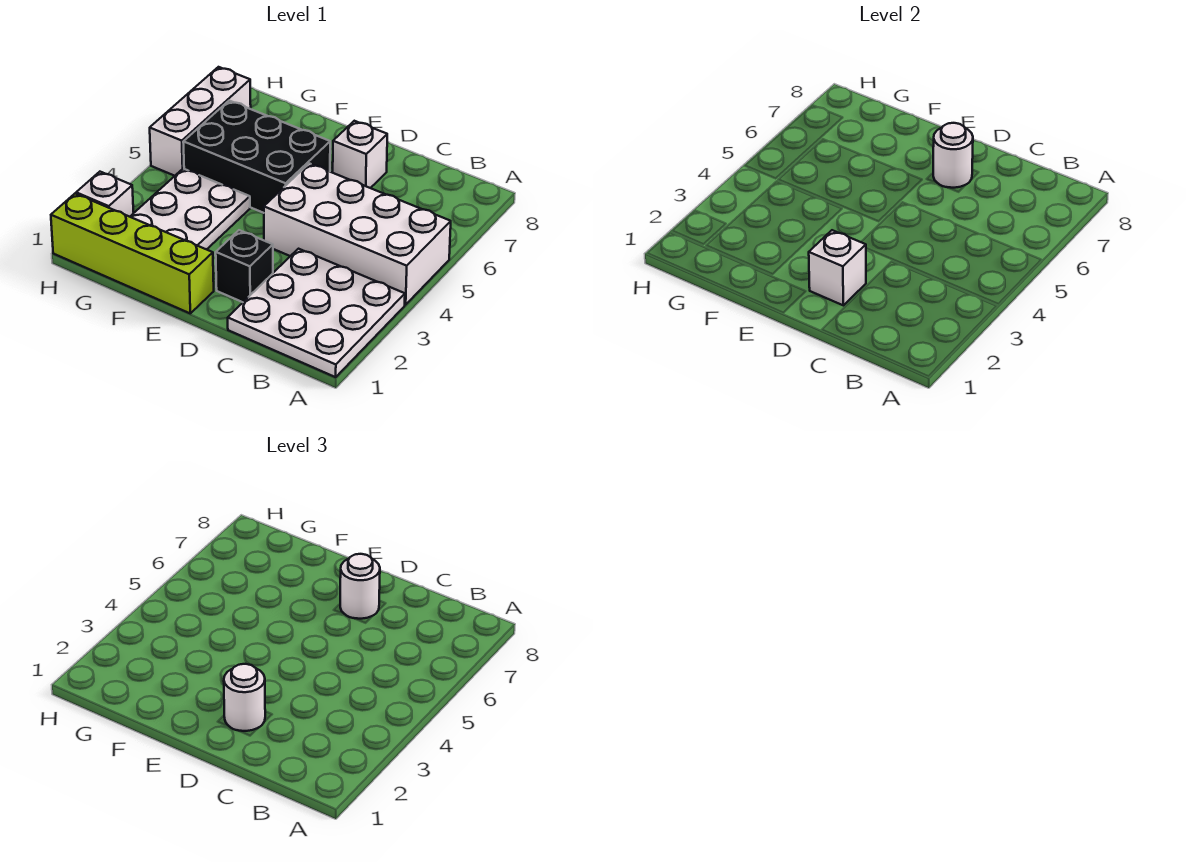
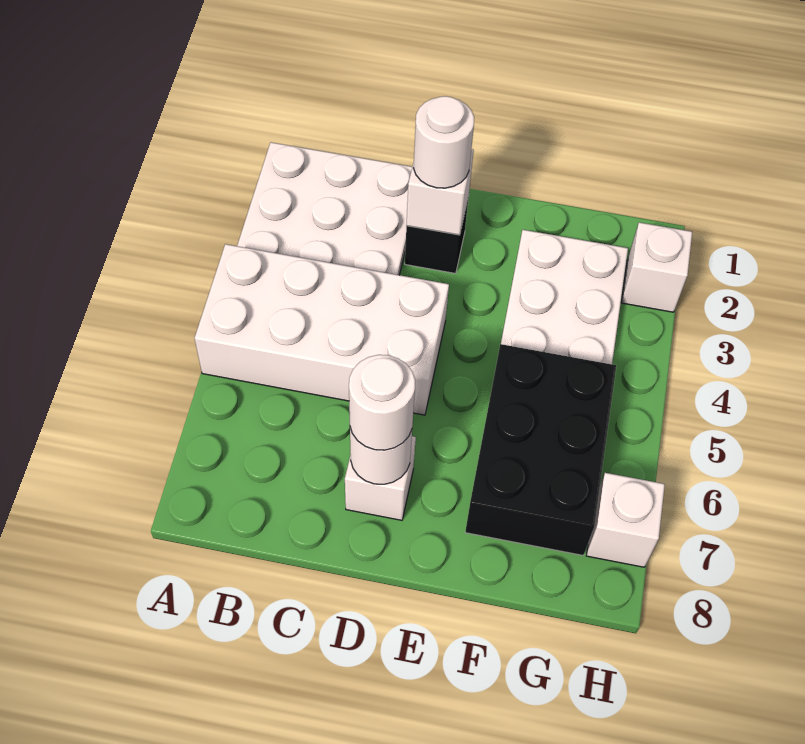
lime 1x4 brick [51,194,214,313] -> none
black 2x3 brick [183,101,330,213] -> black 2x3 brick turned to [465,344,616,555]
white 1x3 brick [150,67,251,176] -> white 1x1 brick [586,473,665,567]

